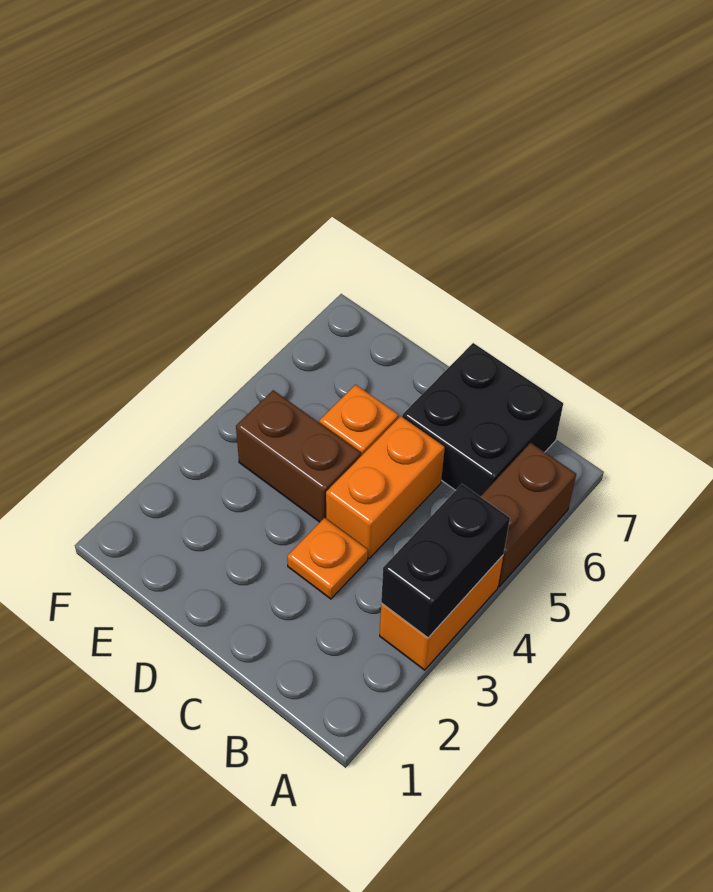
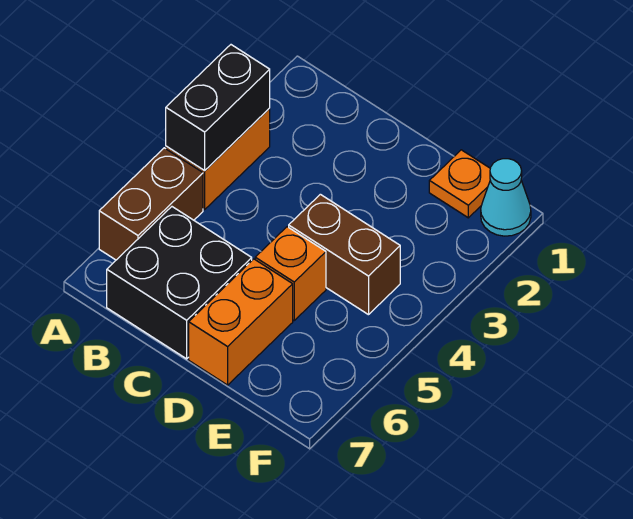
orange 1x1 plate [287,518,368,599] -> orange 1x1 plate moved to [429,150,490,218]
orange 1x2 brick [326,416,445,558] -> orange 1x2 brick moved to [189,259,293,385]
none -> cyan 1x1 cone [481,159,531,236]

